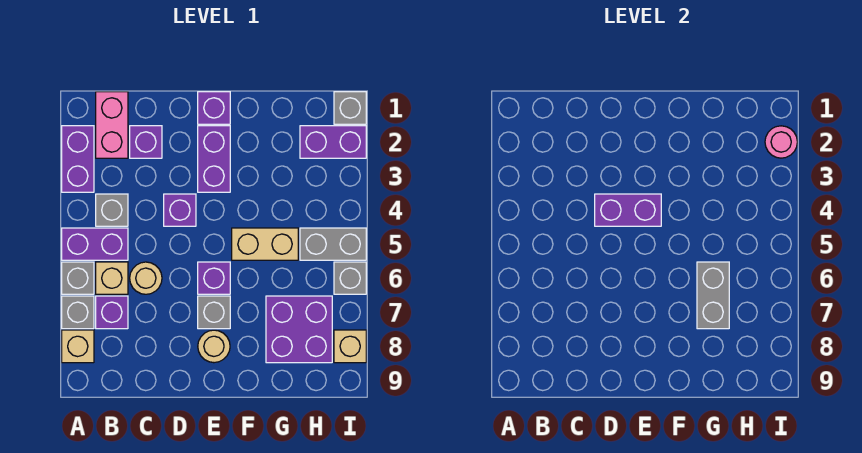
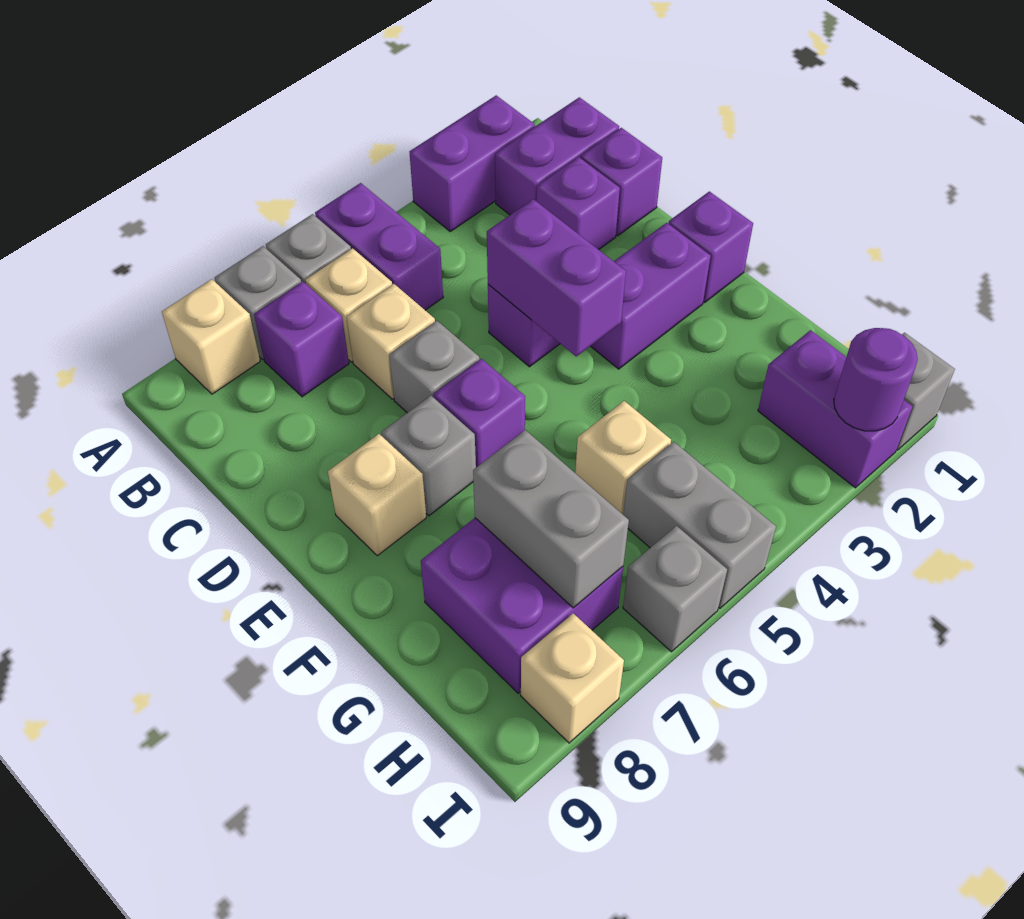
pink 1x2 brick [96,92,128,158] -> purple 1x2 brick [495,97,619,215]
grey 1x1 brick [96,194,128,226] -> grey 1x1 brick moved to [389,321,479,413]
none -> purple 1x1 brick [581,128,662,236]
tan 1x1 round brick [130,262,162,294] -> tan 1x1 brick [347,284,435,399]
tan 1x1 round brick [198,330,230,363] -> tan 1x1 brick [328,434,426,556]
tan 1x2 brick [232,228,298,260] -> tan 1x1 brick [575,401,671,514]
grey 1x2 brick [697,262,729,329] -> grey 1x2 brick turned to [473,430,629,608]
pink 1x1 round brick [765,126,797,158] -> purple 1x1 round brick [834,328,918,431]

